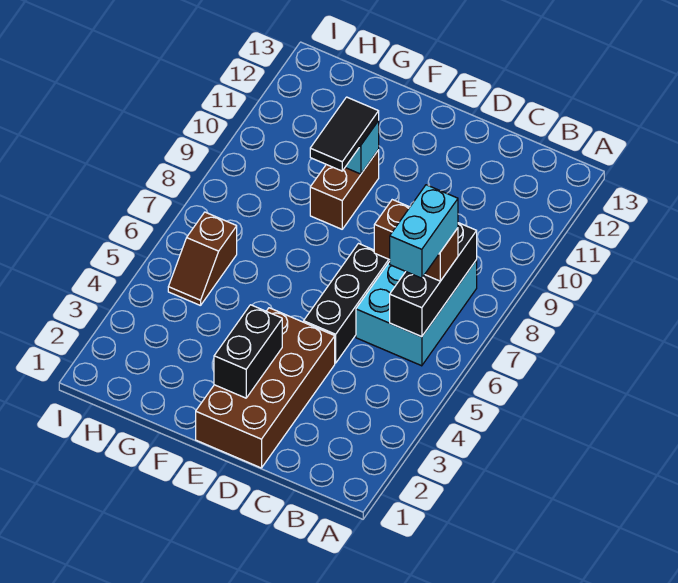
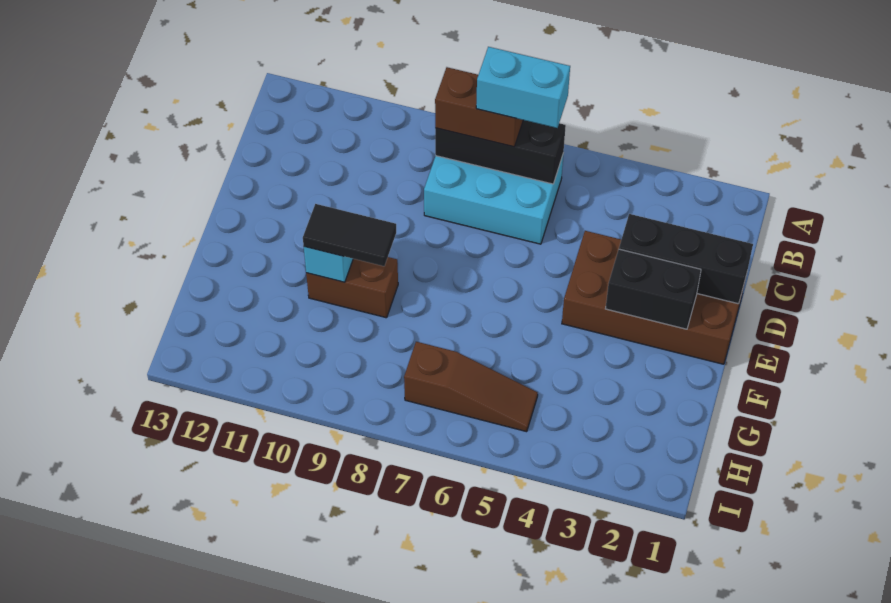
brown 1x2 brick [374,200,458,281] -> brown 1x2 brick turned to [435,67,523,147]
black 1x3 brick [304,244,390,363] -> black 1x3 brick moved to [619,214,753,304]
brown 1x2 slope [168,212,237,306] -> brown 1x3 slope [404,342,538,432]

